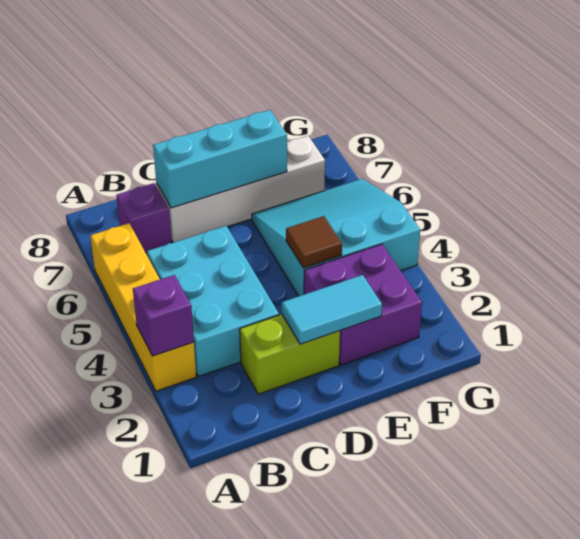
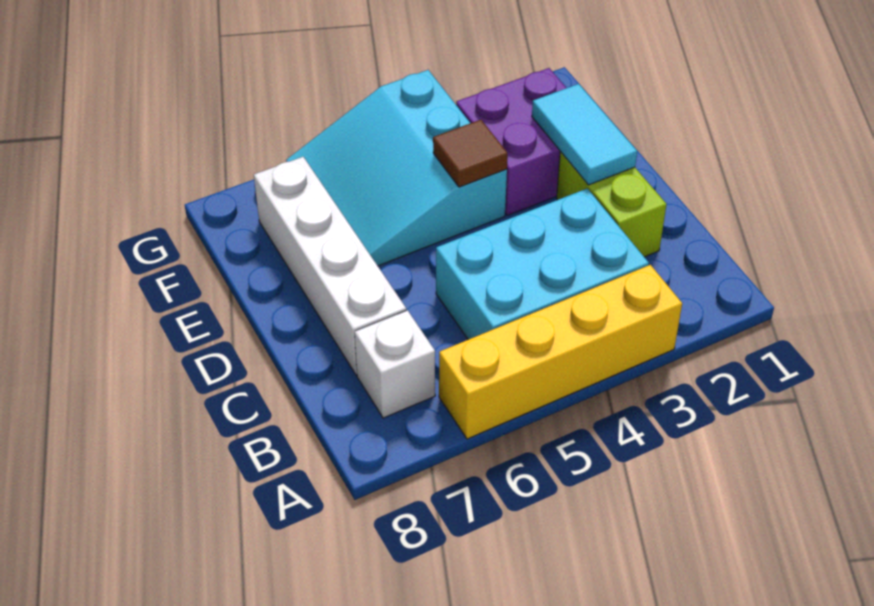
purple 1x1 brick [133,275,194,356] -> none
purple 1x1 brick [116,183,172,253] -> white 1x1 brick [355,310,435,418]
cyan 1x3 brick [153,110,287,208] -> none

